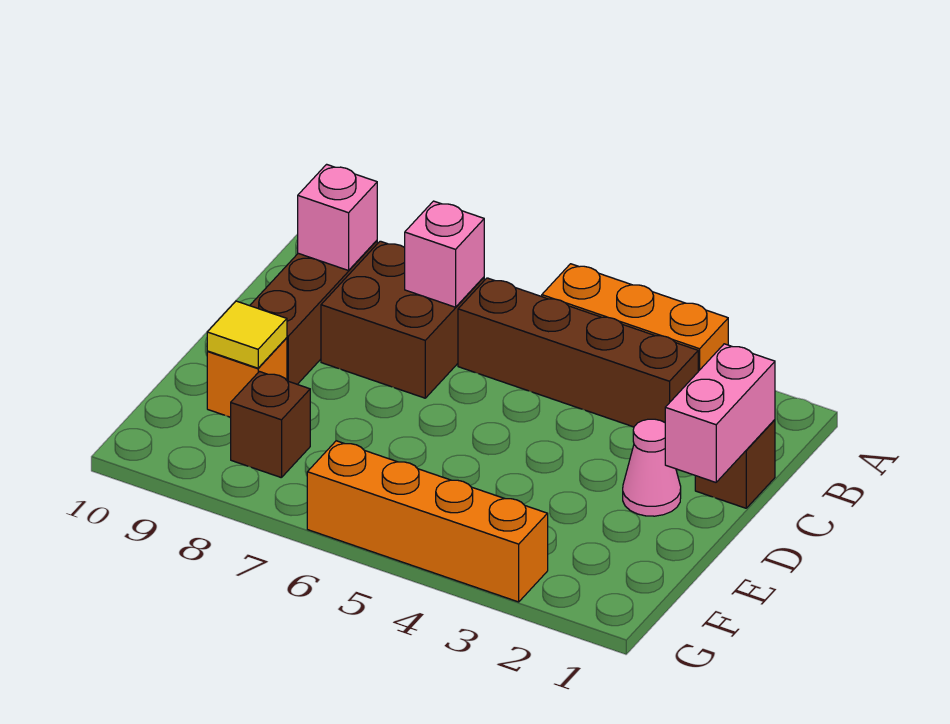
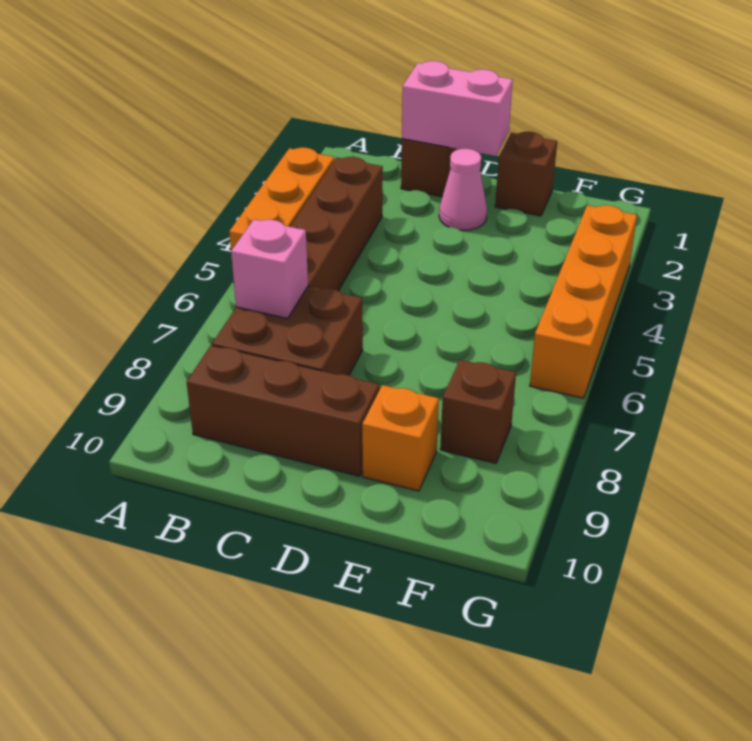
pink 1x1 brick [298,164,377,270] -> none
none -> brown 1x1 brick [495,132,557,216]
yellow 1x1 tile [207,301,287,368] -> none

